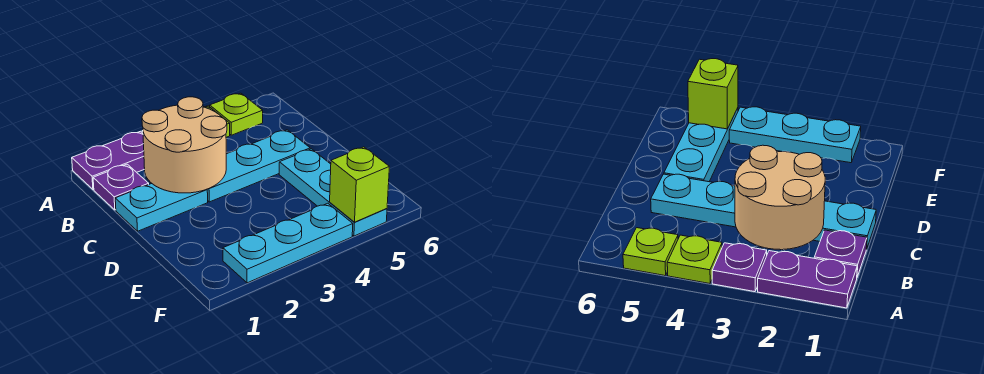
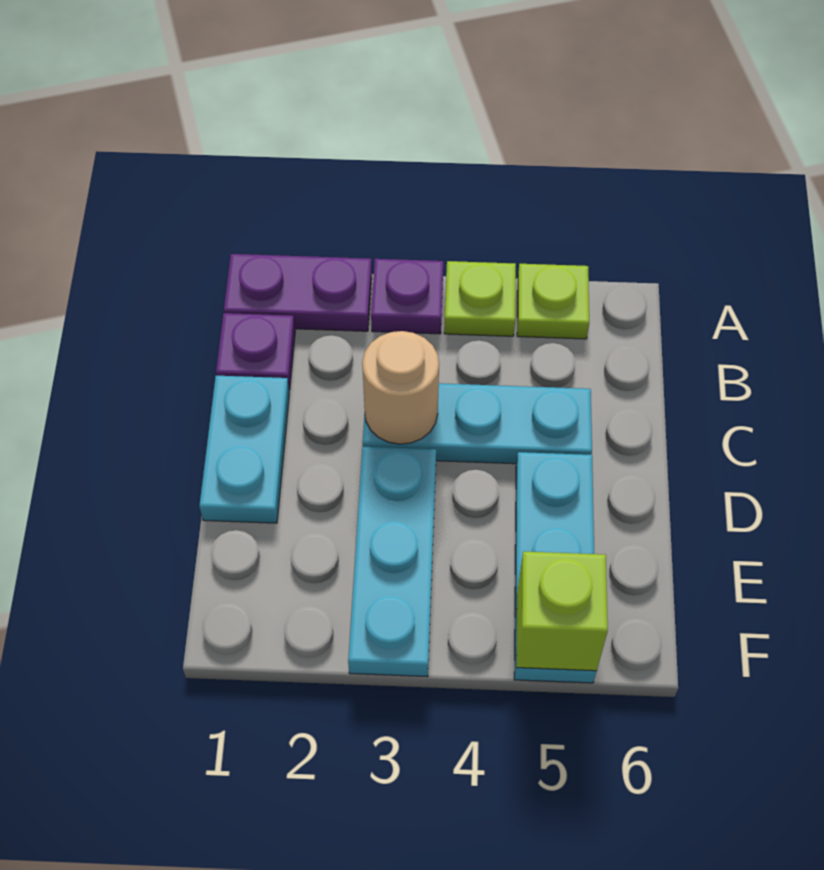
tan 2x2 round brick [142,97,227,193] -> tan 1x1 round brick [362,331,439,444]
cyan 1x2 plate [115,184,208,231] -> cyan 1x2 plate turned to [199,376,289,523]
cyan 1x3 plate [223,203,353,283] -> cyan 1x3 plate turned to [348,447,436,677]

